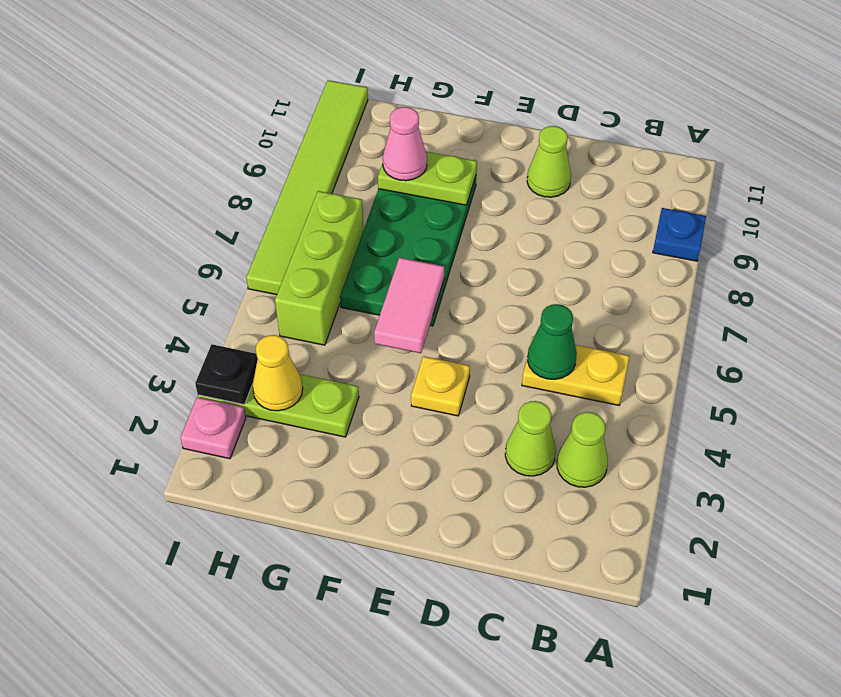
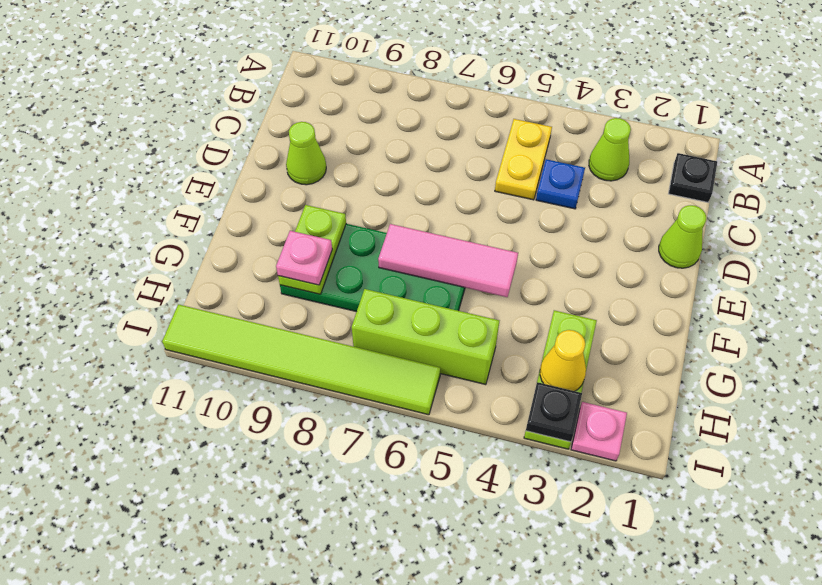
blue 1x1 plate [653,208,706,261] -> blue 1x1 plate moved to [536,159,585,209]
none -> black 1x1 plate [669,153,717,202]
lime 1x1 cone [505,401,556,476] -> lime 1x1 cone moved to [659,205,706,268]
green 1x1 cone [528,304,577,379] -> none
yellow 1x1 plate [411,356,470,416] -> none
pink 1x2 tile [374,258,445,353] -> pink 1x3 tile [378,224,518,297]
pink 1x1 cone [383,107,427,181] -> pink 1x1 plate [276,231,332,285]

